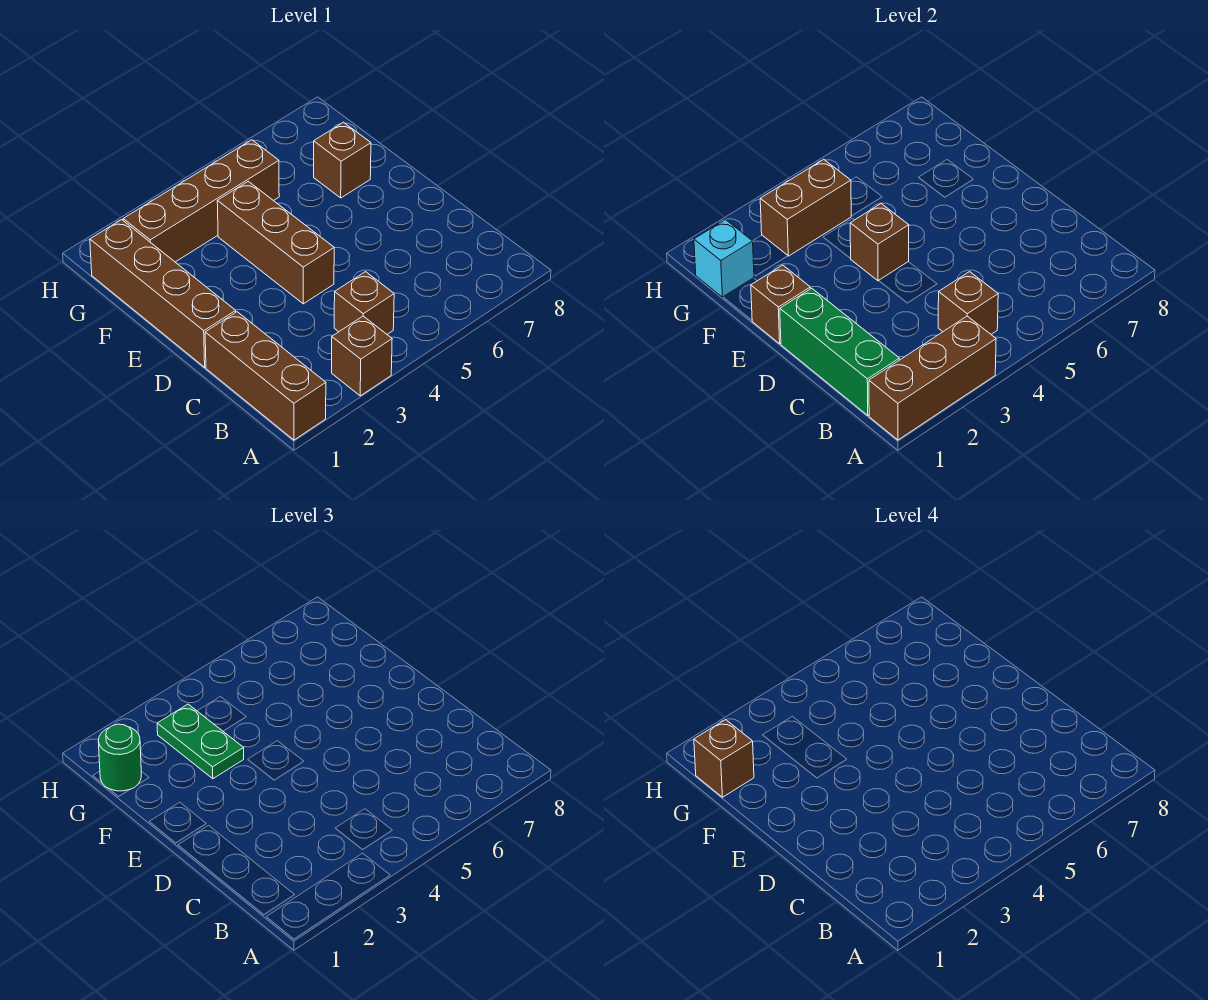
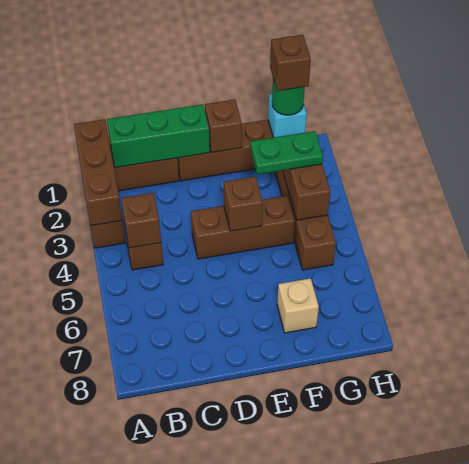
brown 1x1 brick [314,122,371,198] -> tan 1x1 brick [277,278,319,333]

